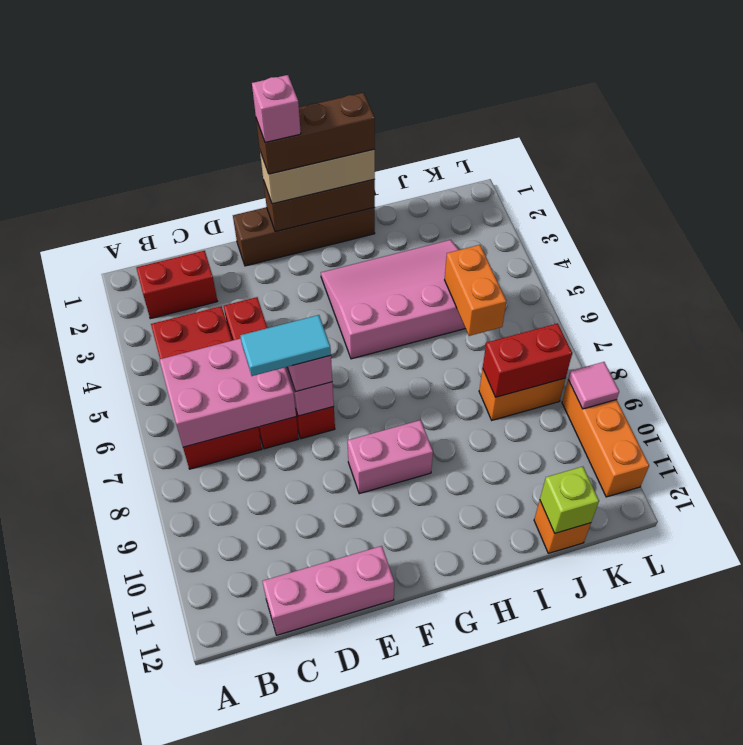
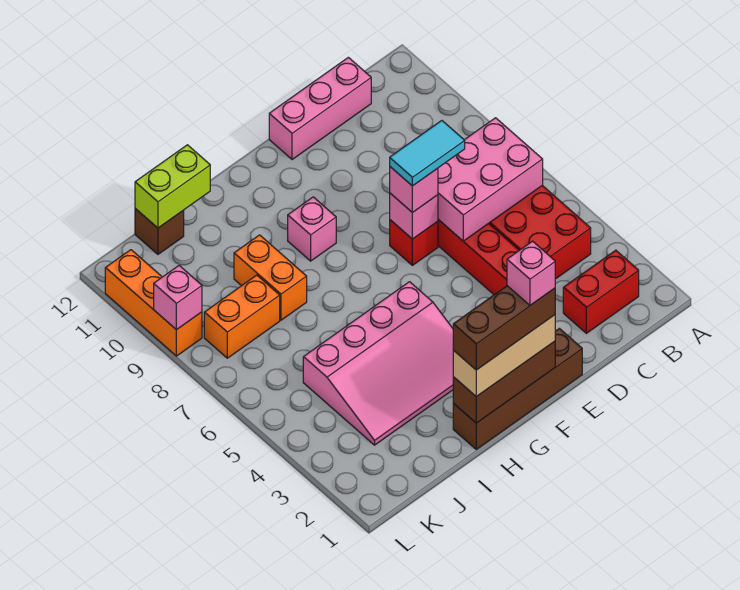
pink 1x2 brick [348,420,433,494] -> pink 1x1 brick [288,197,336,261]
orange 1x2 brick [444,245,506,336] -> orange 1x2 brick moved to [234,235,307,320]
red 1x2 brick [483,323,572,397] -> none
orange 1x1 brick [534,500,591,553] -> brown 1x1 brick [135,209,184,254]
lime 1x1 brick [540,467,599,533] -> lime 1x2 brick [135,145,210,228]
pink 1x1 tile [568,362,619,409] -> pink 1x1 brick [154,266,202,330]

